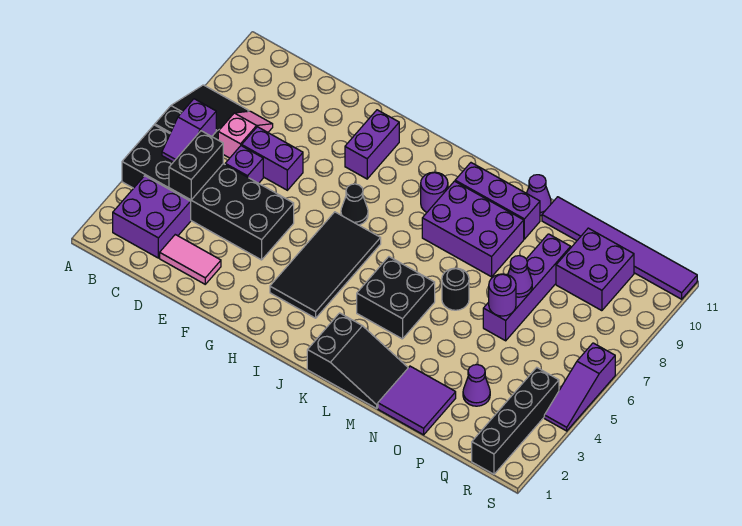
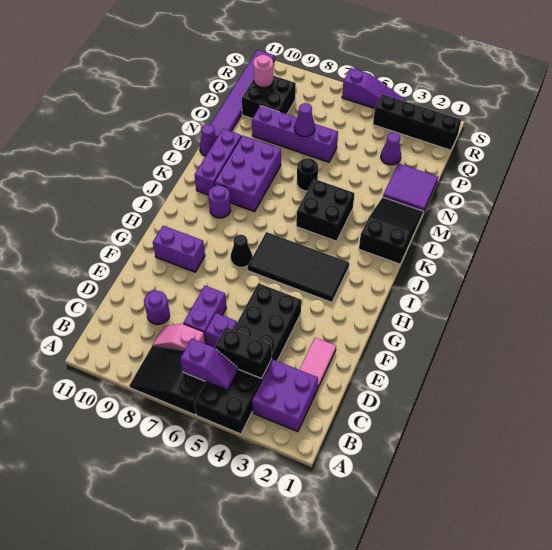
purple 1x1 round brick [489,274,516,316] -> purple 1x1 round brick moved to [144,291,170,325]
purple 2x2 brick [556,228,634,311] -> black 2x2 brick [242,76,296,119]
none -> pink 1x1 round brick [253,55,273,88]

